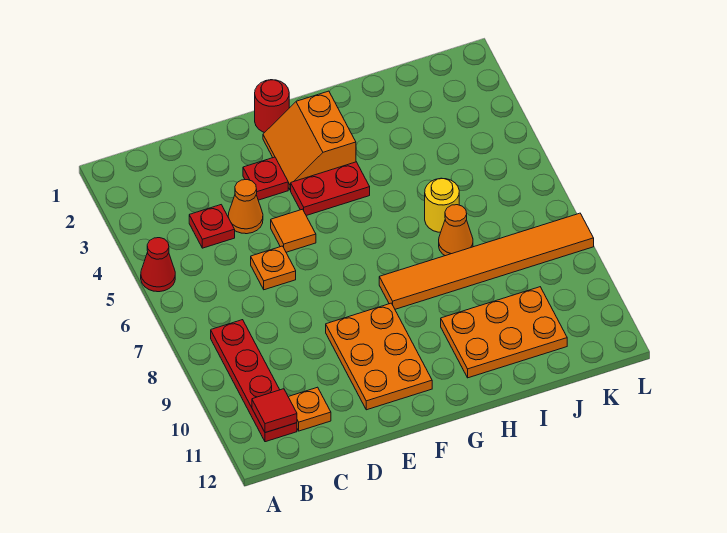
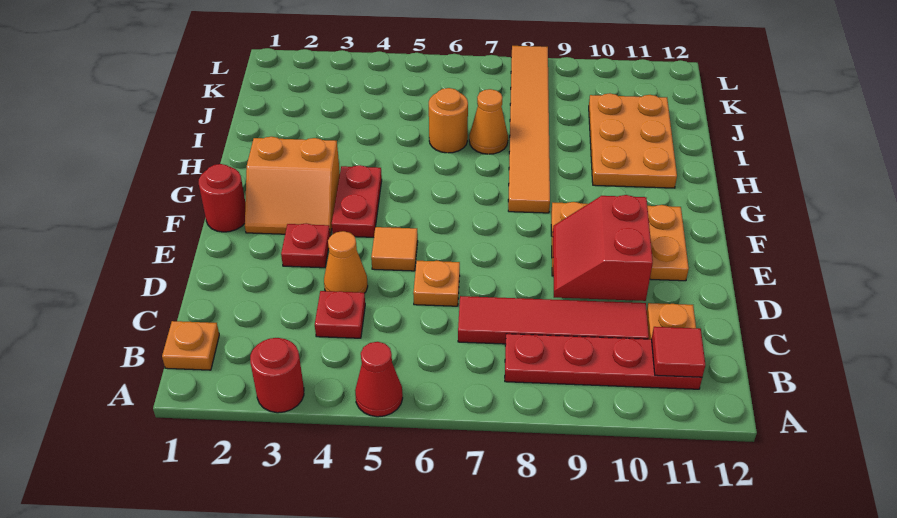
none -> red 1x1 round brick [250,338,304,413]
none -> orange 1x1 plate [162,321,219,370]
none -> red 1x4 tile [458,296,649,344]
none -> red 2x2 slope [553,195,653,301]
yellow 1x1 round brick [425,178,459,232] -> orange 1x1 round brick [429,88,468,153]

